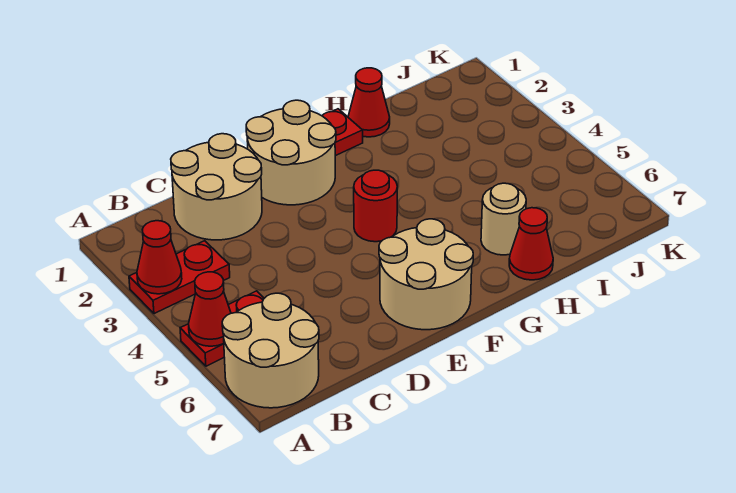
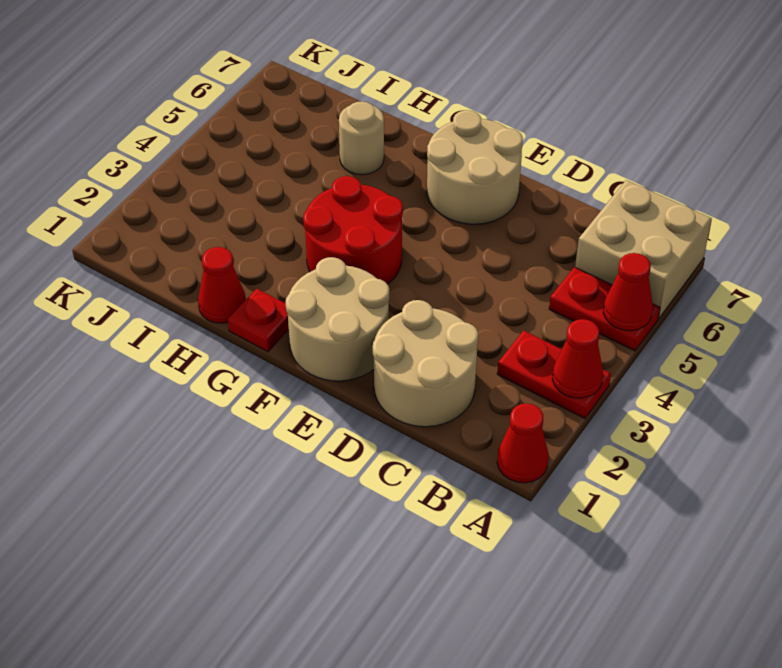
tan 2x2 round brick [222,293,319,408] -> tan 2x2 brick [575,180,712,318]
red 1x1 round brick [354,170,397,242] -> red 2x2 round brick [303,176,403,284]
red 1x1 cone [509,208,553,280] -> red 1x1 cone moved to [497,403,549,483]

